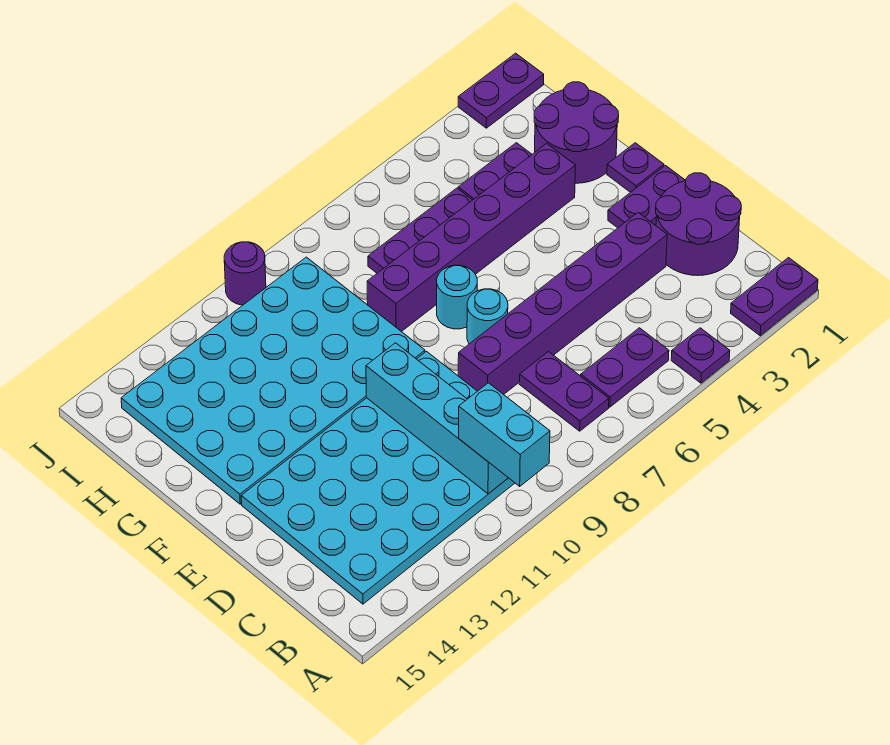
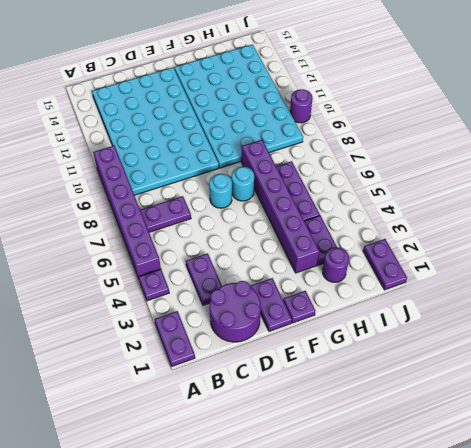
cyan 1x2 brick [459,383,550,486] -> none
purple 1x2 plate [581,328,669,407] -> purple 1x2 plate moved to [186,253,222,305]
cyan 1x4 brick [366,343,508,494] -> none
purple 1x6 brick [458,213,667,395] -> purple 1x6 brick moved to [93,146,161,279]
purple 2x2 round brick [534,82,619,183] -> purple 1x1 round brick [323,247,349,282]

